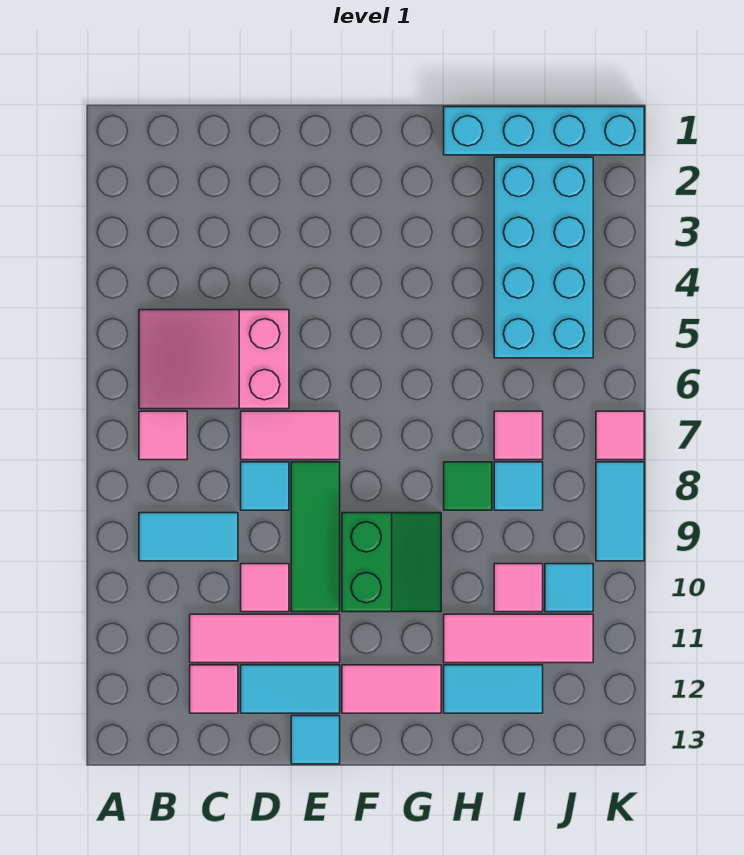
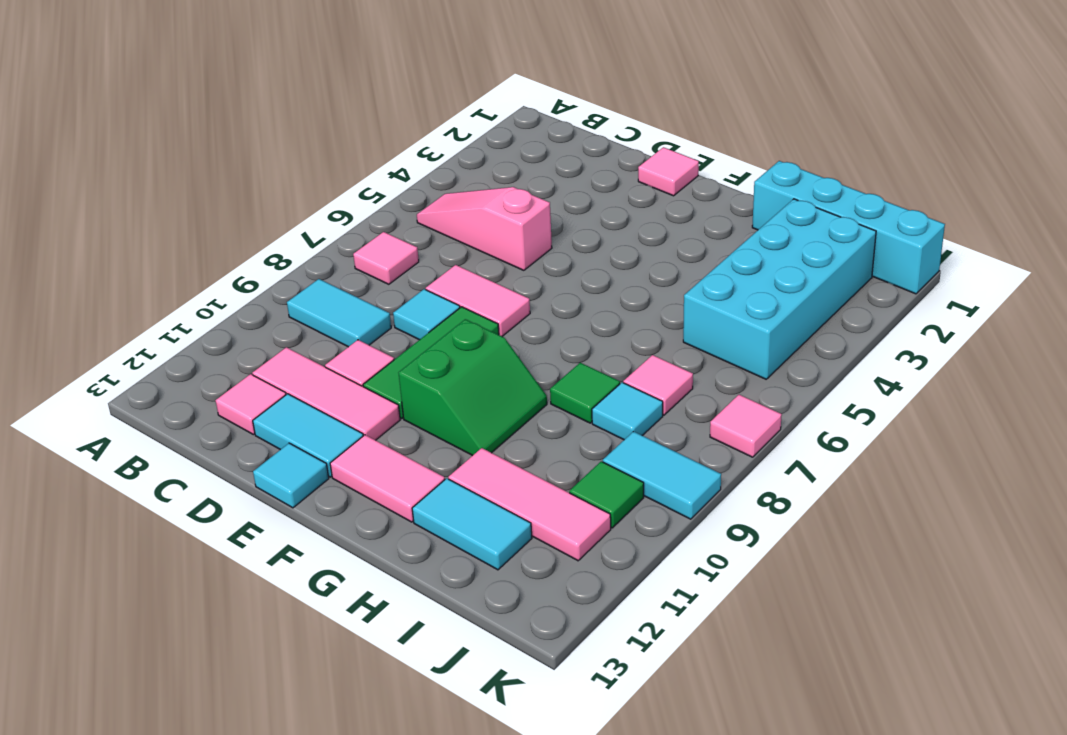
pink 2x3 slope [139,310,289,409] -> pink 1x3 slope [417,187,552,270]
pink 1x1 tile [494,564,543,612] -> pink 1x1 tile moved to [638,147,699,196]
cyan 1x1 tile [545,564,593,612] -> green 1x1 tile [569,461,644,528]
cyan 1x2 tile [596,462,644,561] -> cyan 1x2 tile turned to [603,431,721,519]

